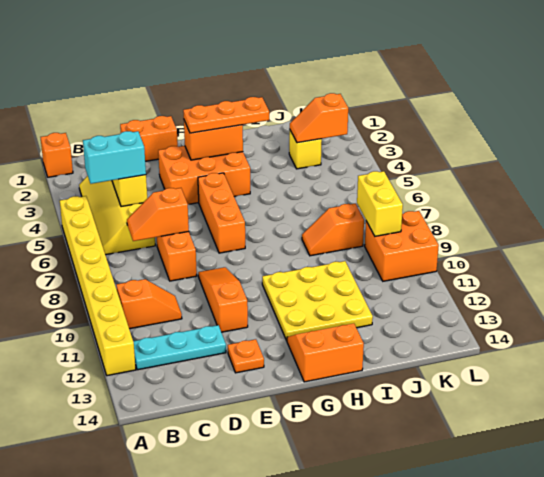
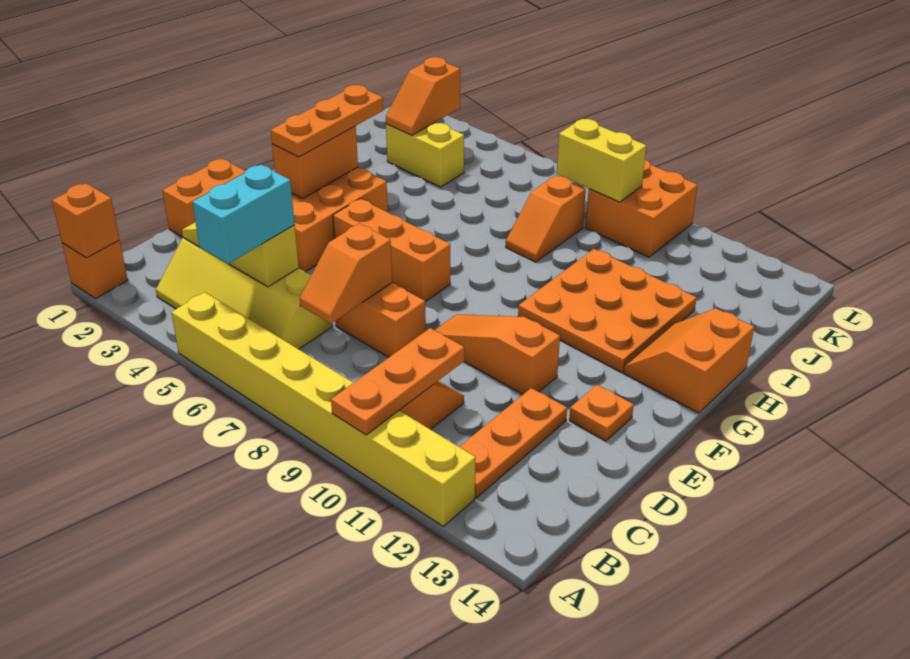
none -> orange 1x1 brick [52,183,120,258]
none -> orange 1x3 plate [331,328,464,435]
cyan 1x3 plate [133,325,226,370] -> orange 1x3 plate [459,388,567,498]
yellow 3x3 plate [262,261,373,341] -> orange 3x3 plate [518,249,696,373]
yellow 1x1 brick [289,130,322,169] -> yellow 1x2 brick [386,122,464,187]

